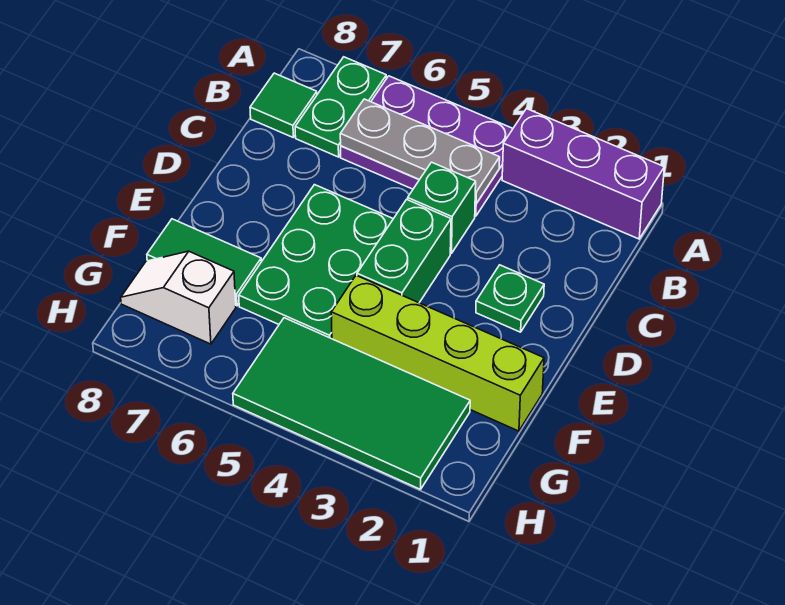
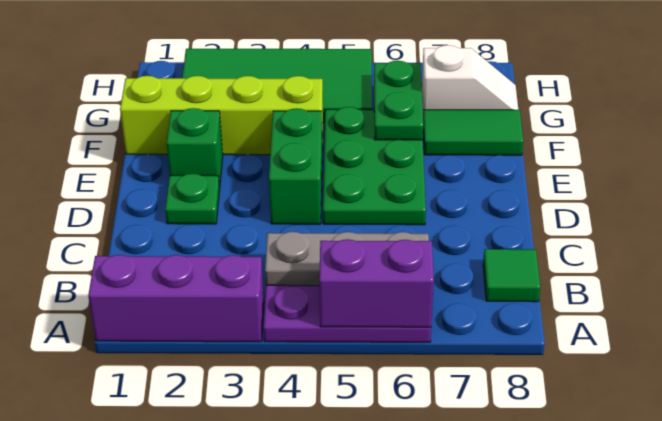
none -> purple 1x2 brick [319,239,434,327]
green 1x2 plate [295,57,386,157] -> green 1x2 plate moved to [374,61,423,140]
green 1x1 brick [408,162,476,254] -> green 1x1 brick moved to [167,108,223,188]

